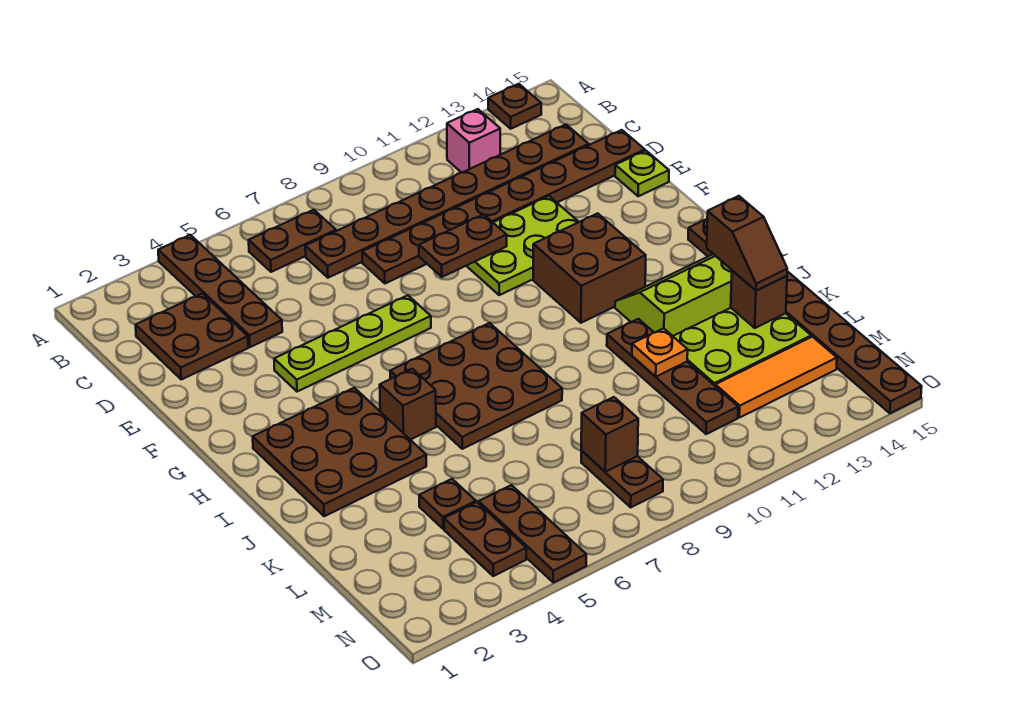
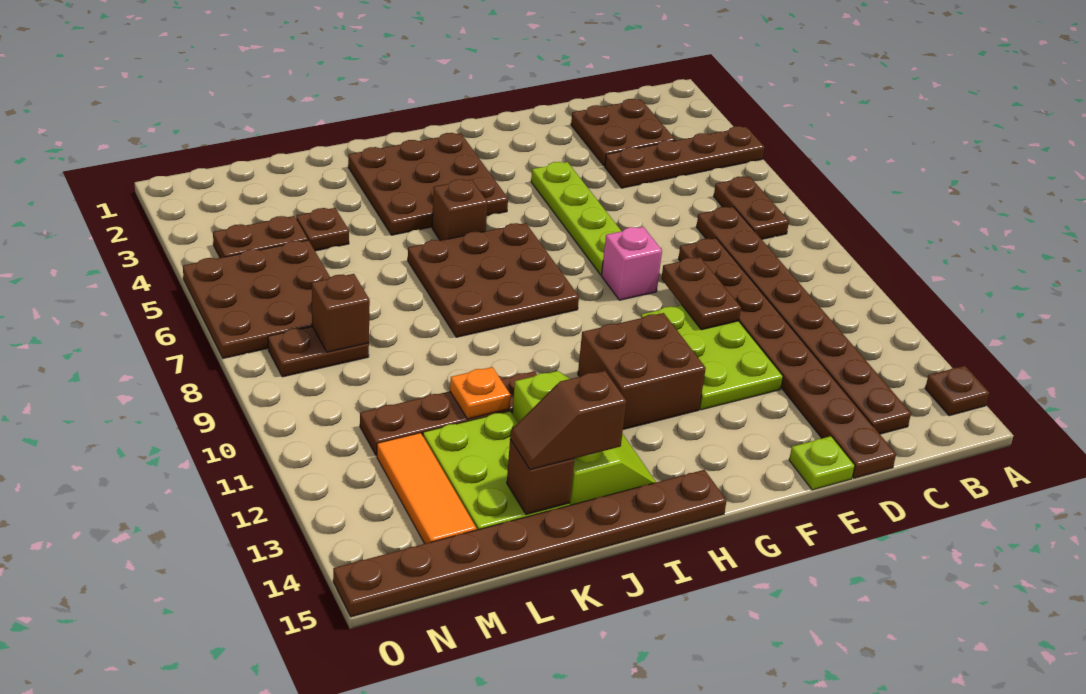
pink 1x1 brick [447,109,501,173] -> pink 1x1 brick moved to [602,227,662,300]
brown 1x3 plate [479,485,586,583] -> brown 3x3 plate [183,240,330,358]

